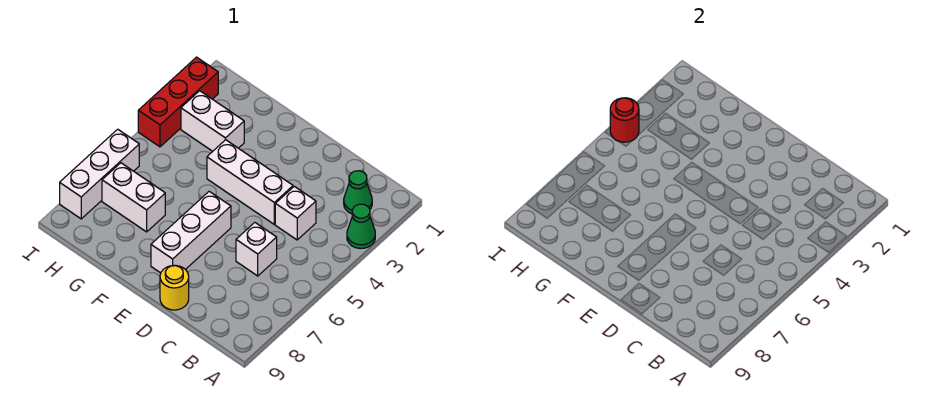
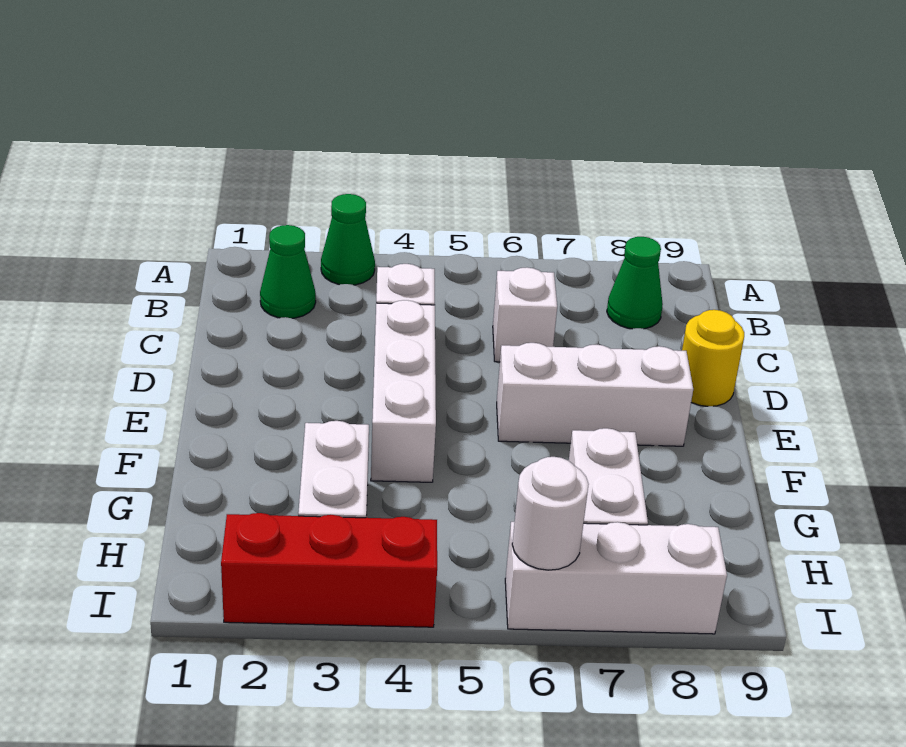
none -> green 1x1 cone [607,237,663,329]
red 1x1 round brick [610,98,639,142] -> none
none -> white 1x1 round brick [512,457,589,570]

